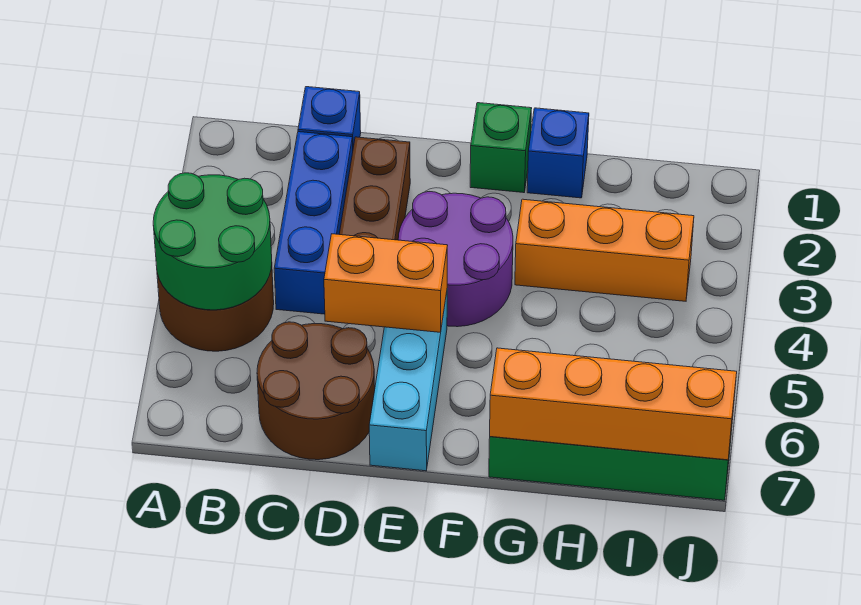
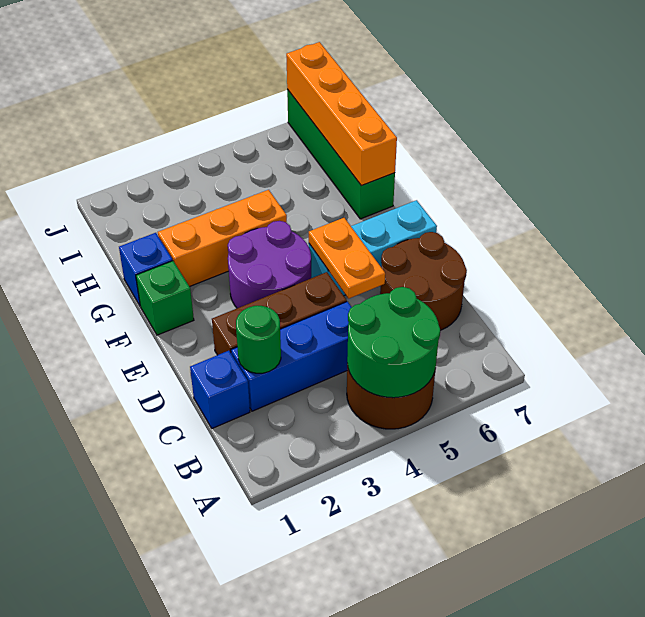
none -> green 1x1 round brick [236,306,281,373]
orange 1x2 brick [324,234,448,332] -> orange 1x2 plate [309,218,385,299]
orange 1x3 brick [515,199,694,301] -> orange 1x3 brick turned to [158,190,287,287]

